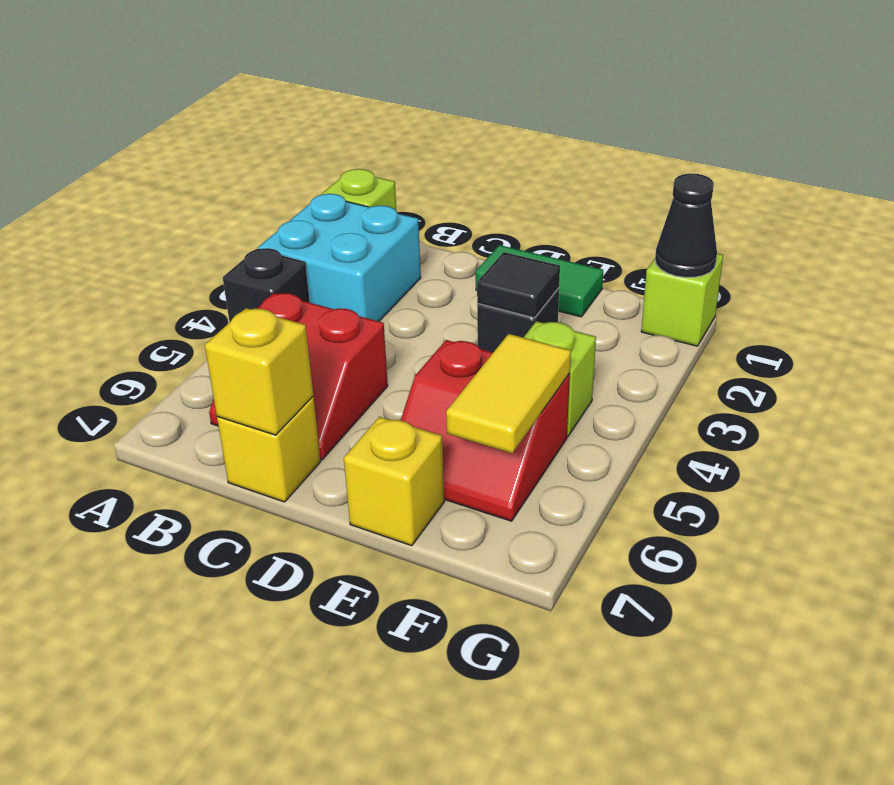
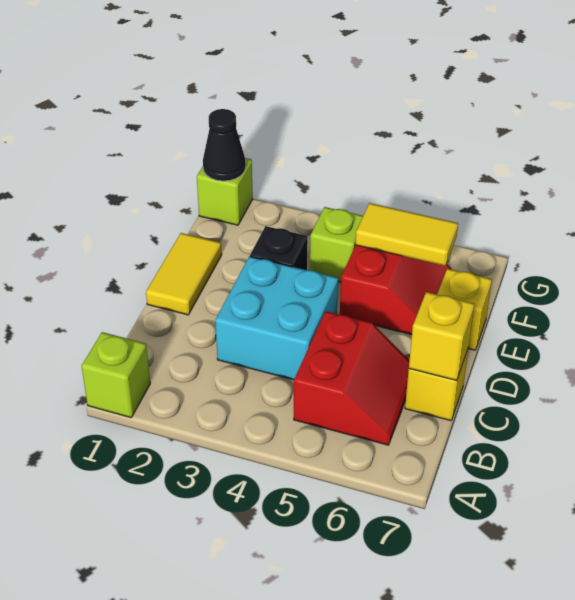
cyan 2x2 brick [258,194,421,321] -> cyan 2x2 brick moved to [215,256,338,380]
black 1x1 brick [223,248,310,322] -> none
green 1x2 tile [476,245,603,317] -> yellow 1x2 tile [146,233,222,315]
black 1x1 tile [477,252,560,318] -> none

